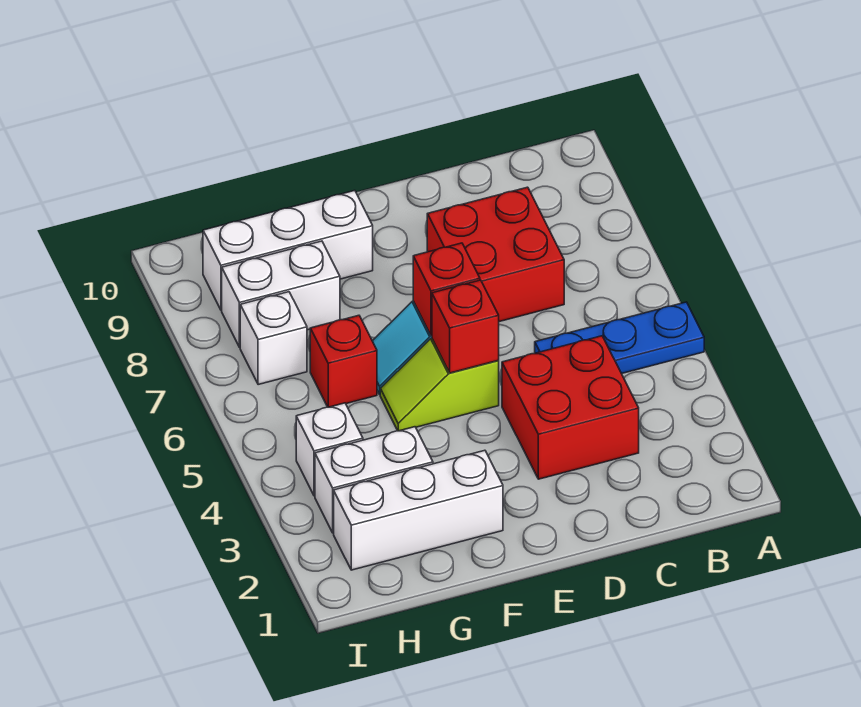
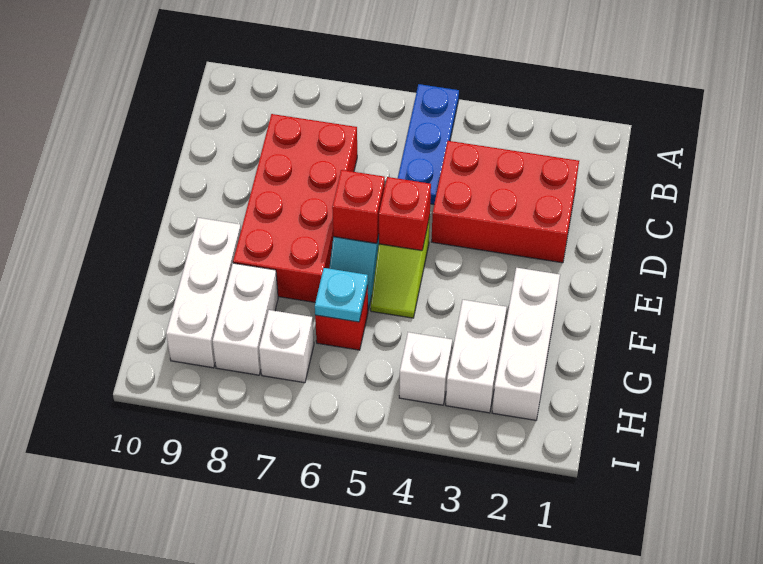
red 2x2 brick [502,336,639,479] -> red 2x3 brick [431,141,579,263]
red 2x2 brick [427,187,564,322] -> red 2x4 brick [233,114,357,302]
none -> cyan 1x1 plate [315,268,368,322]

